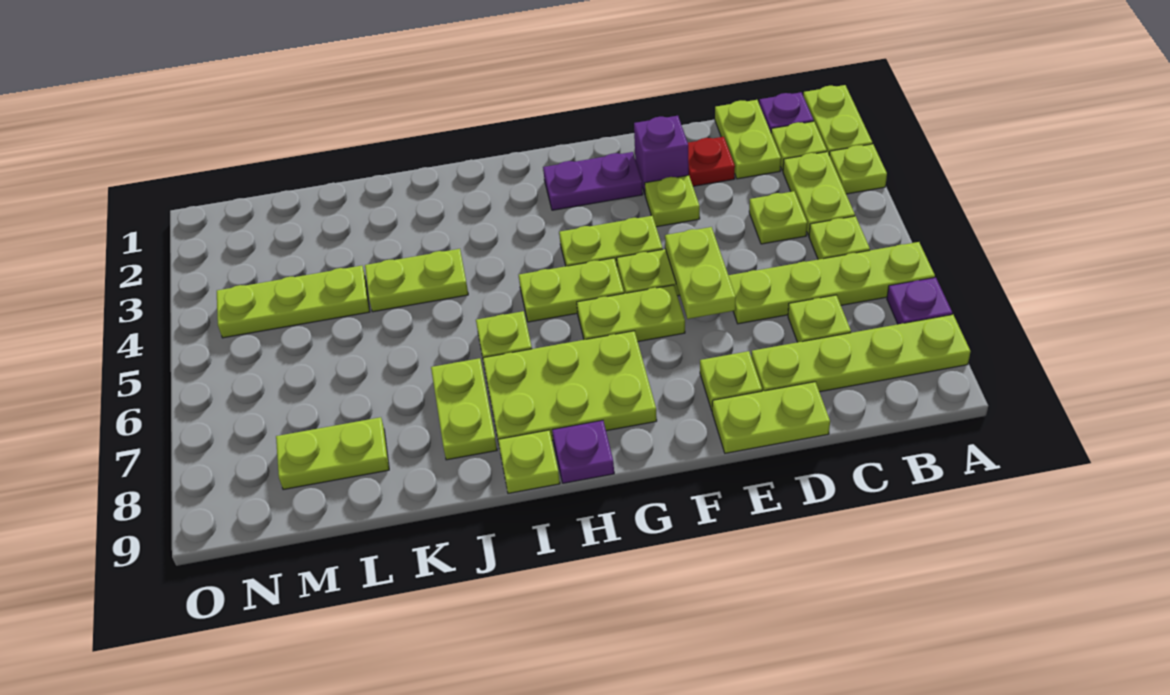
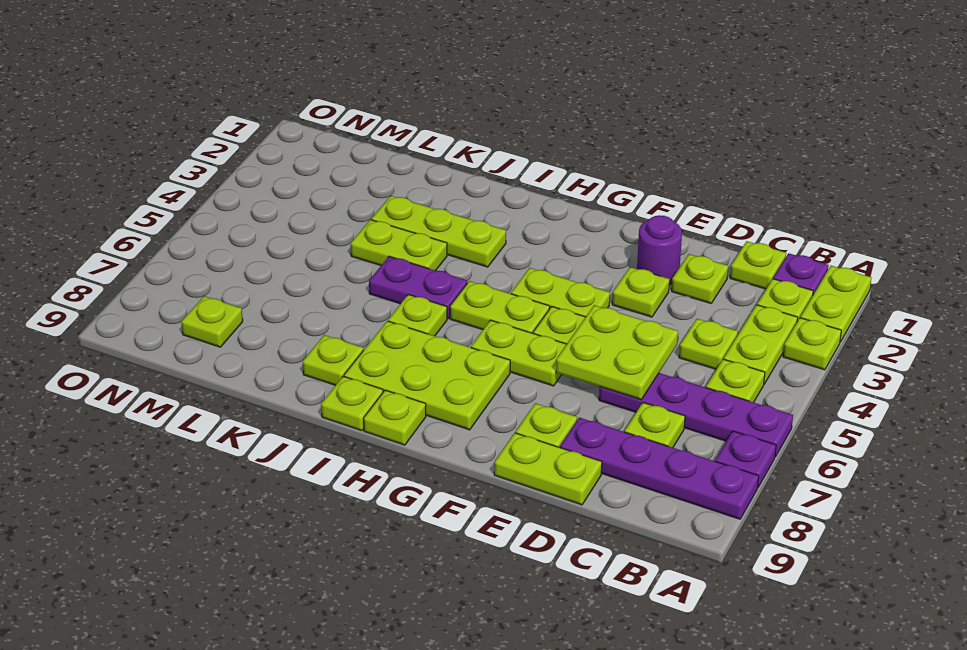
lime 1x4 plate [729,242,935,324] -> purple 1x4 plate [599,373,793,457]
lime 1x4 plate [751,315,971,392] -> purple 1x4 plate [560,418,759,519]
lime 1x2 plate [715,100,781,179] -> lime 1x1 plate [730,241,786,289]
red 1x1 plate [688,137,735,186] -> lime 1x1 plate [672,254,728,303]
purple 1x1 brick [634,116,689,193] -> purple 1x1 round brick [637,215,682,285]
lime 1x2 plate [665,227,736,319] -> lime 2x2 plate [556,305,678,400]
purple 1x2 plate [543,152,643,210] -> purple 1x2 plate moved to [369,256,467,319]
purple 1x1 plate [552,420,614,483] -> lime 1x1 plate [364,390,426,445]
lime 1x2 plate [431,358,497,460] -> lime 1x1 plate [303,335,363,385]
lime 1x3 plate [217,266,370,338] -> lime 1x3 plate moved to [371,196,506,267]
lime 1x2 plate [276,417,389,490] -> lime 1x1 plate [181,296,243,347]

